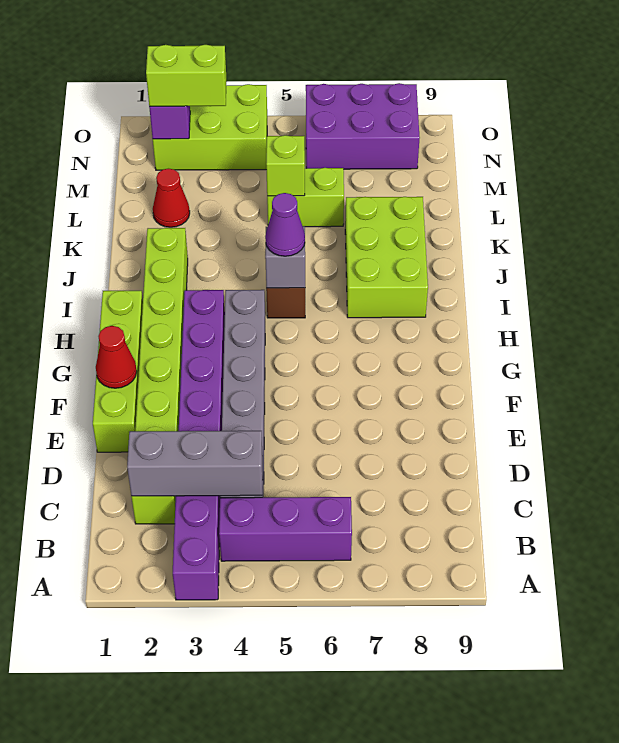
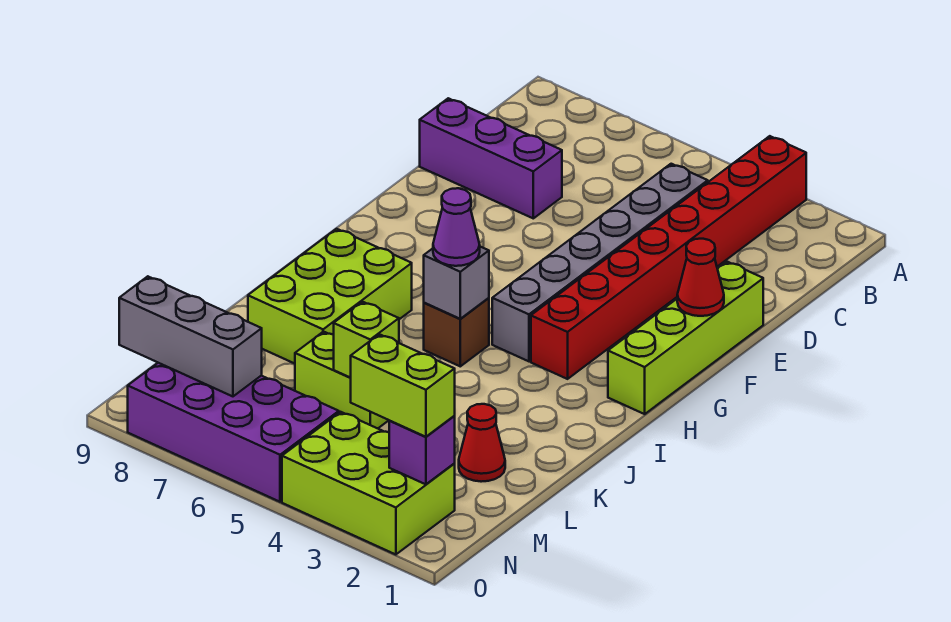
purple 1x8 brick [173,290,225,600] -> red 1x8 brick [531,136,806,379]
purple 1x3 brick [219,497,352,561] -> purple 1x3 brick moved to [420,98,562,218]
lime 1x8 brick [131,228,188,524] -> none
grey 1x3 brick [127,431,263,496] -> grey 1x3 brick moved to [119,276,262,396]
purple 2x3 brick [306,83,419,169] -> purple 2x4 brick [128,363,339,502]

